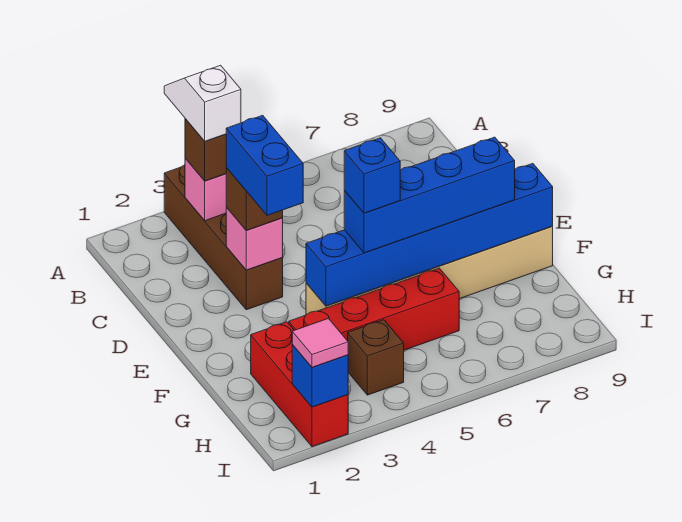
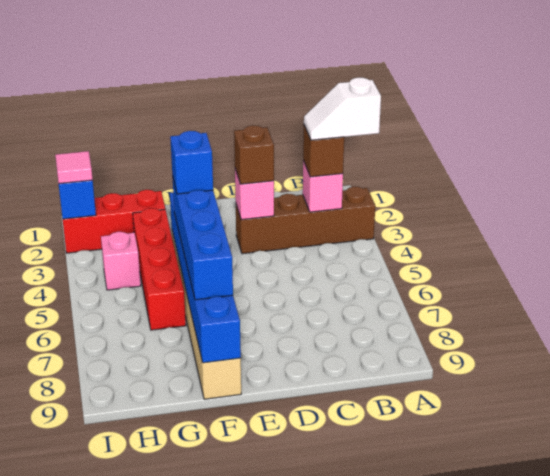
white 1x2 slope [164,65,241,141] -> white 1x2 slope turned to [304,78,381,140]
blue 1x2 brick [226,115,303,215] -> none
brown 1x1 brick [348,320,404,395] -> pink 1x1 brick [101,232,141,290]

